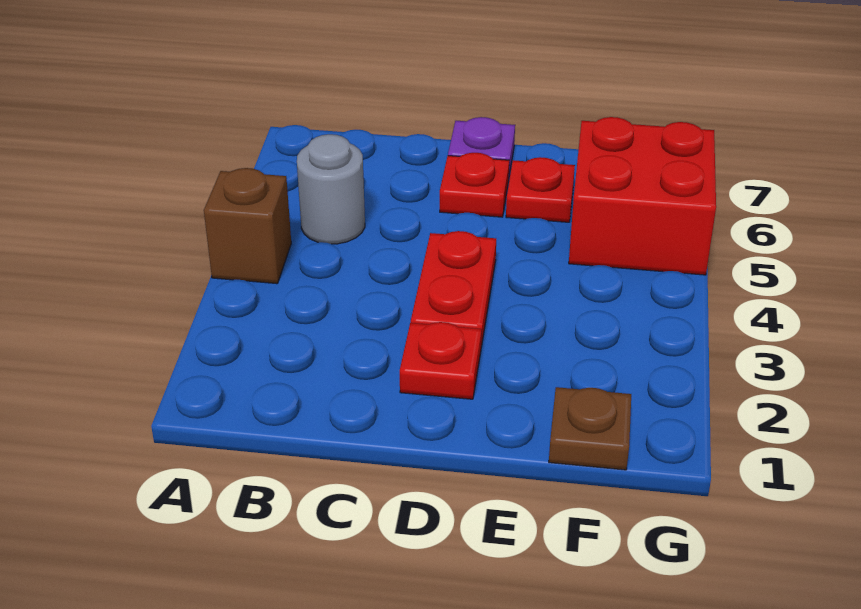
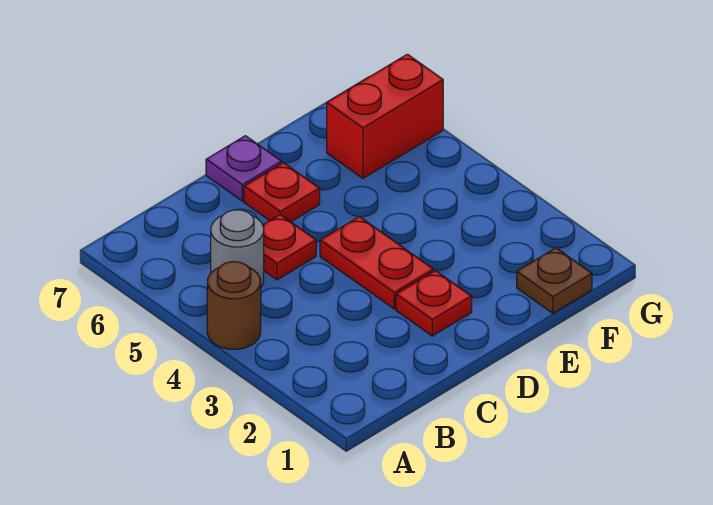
brown 1x1 brick [204,168,291,284] -> brown 1x1 round brick [207,262,261,349]
red 1x1 plate [506,157,575,222] -> red 1x1 plate moved to [263,215,316,280]
red 2x2 brick [569,117,716,275] -> red 1x2 brick [327,54,443,178]

